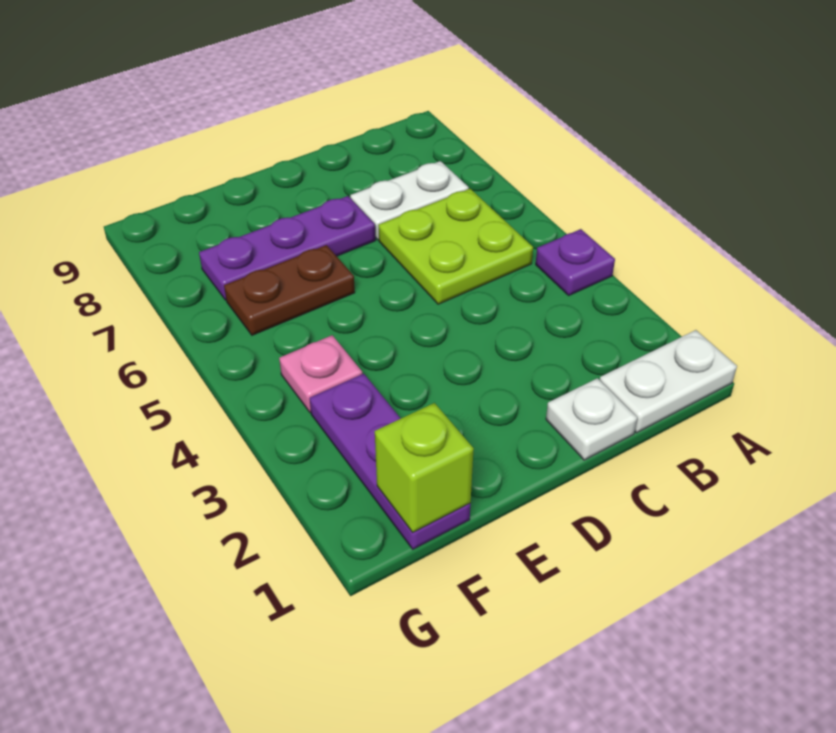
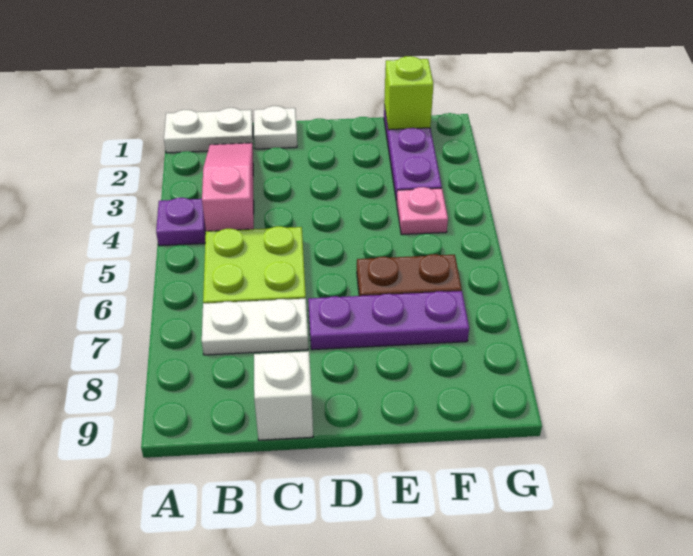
none -> pink 1x3 slope [202,143,254,231]
none -> white 1x1 brick [254,351,313,440]

